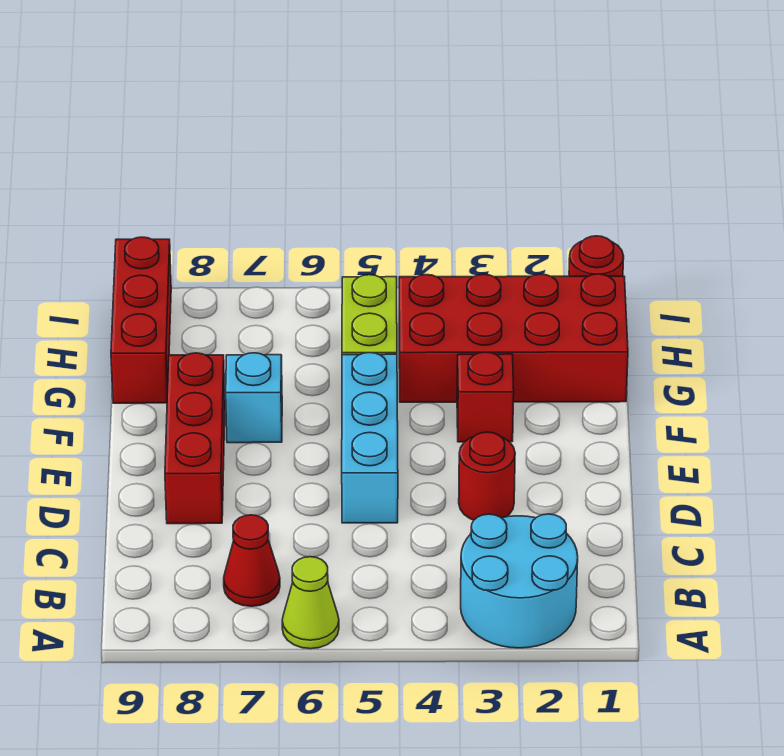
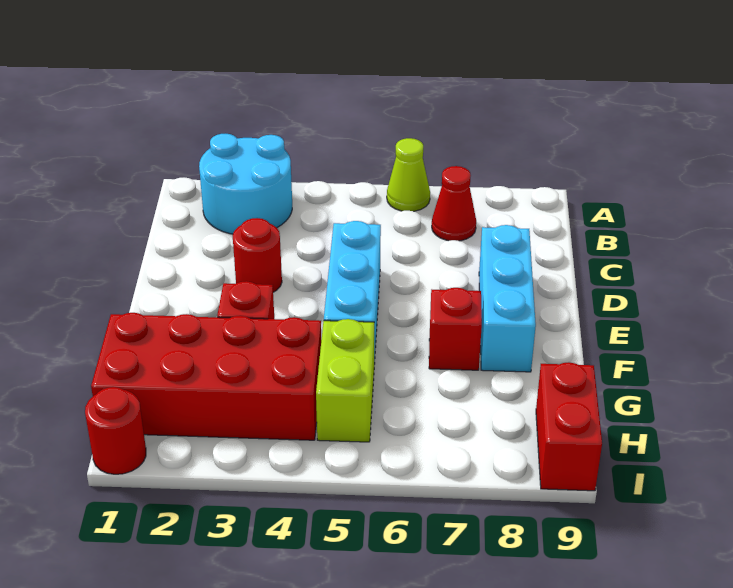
red 1x3 brick [165,353,225,524] -> cyan 1x3 brick [479,225,536,372]
cyan 1x1 brick [226,353,282,443] -> red 1x1 brick [429,288,482,370]
red 1x3 brick [111,237,171,403] -> red 1x2 brick [536,362,602,491]

